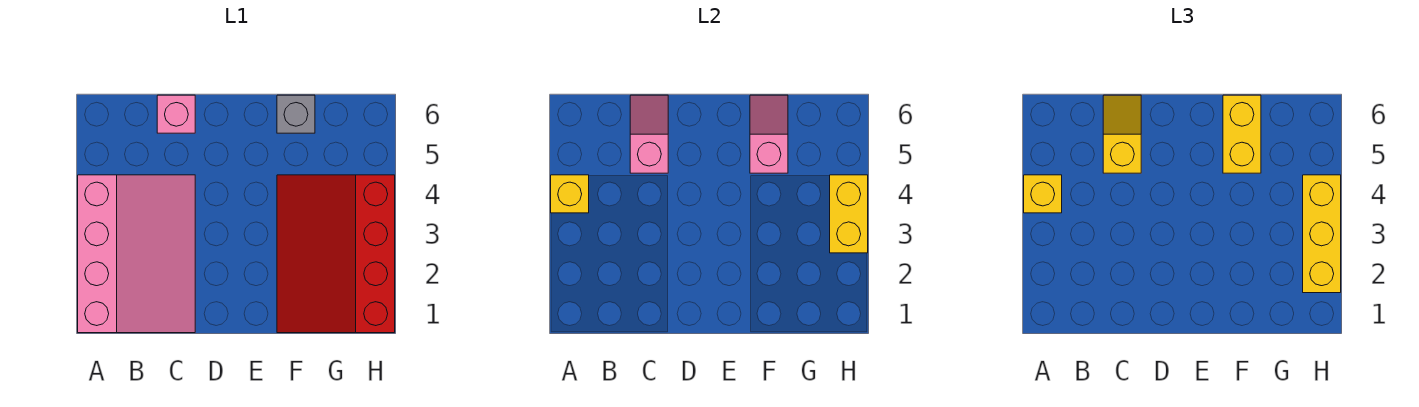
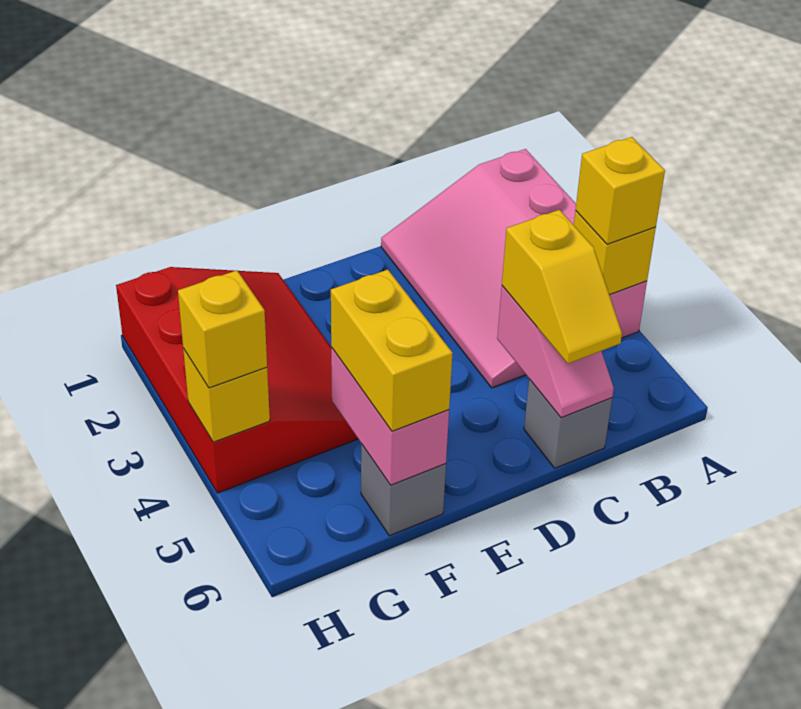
pink 1x1 brick [157,95,195,133] -> grey 1x1 brick [524,379,612,468]
pink 1x2 slope [750,95,788,173] -> pink 1x2 brick [331,347,449,485]
yellow 1x3 brick [1303,175,1341,293] -> yellow 1x1 brick [178,270,267,388]
yellow 1x2 brick [830,175,868,253] -> yellow 1x1 brick [183,348,270,442]

